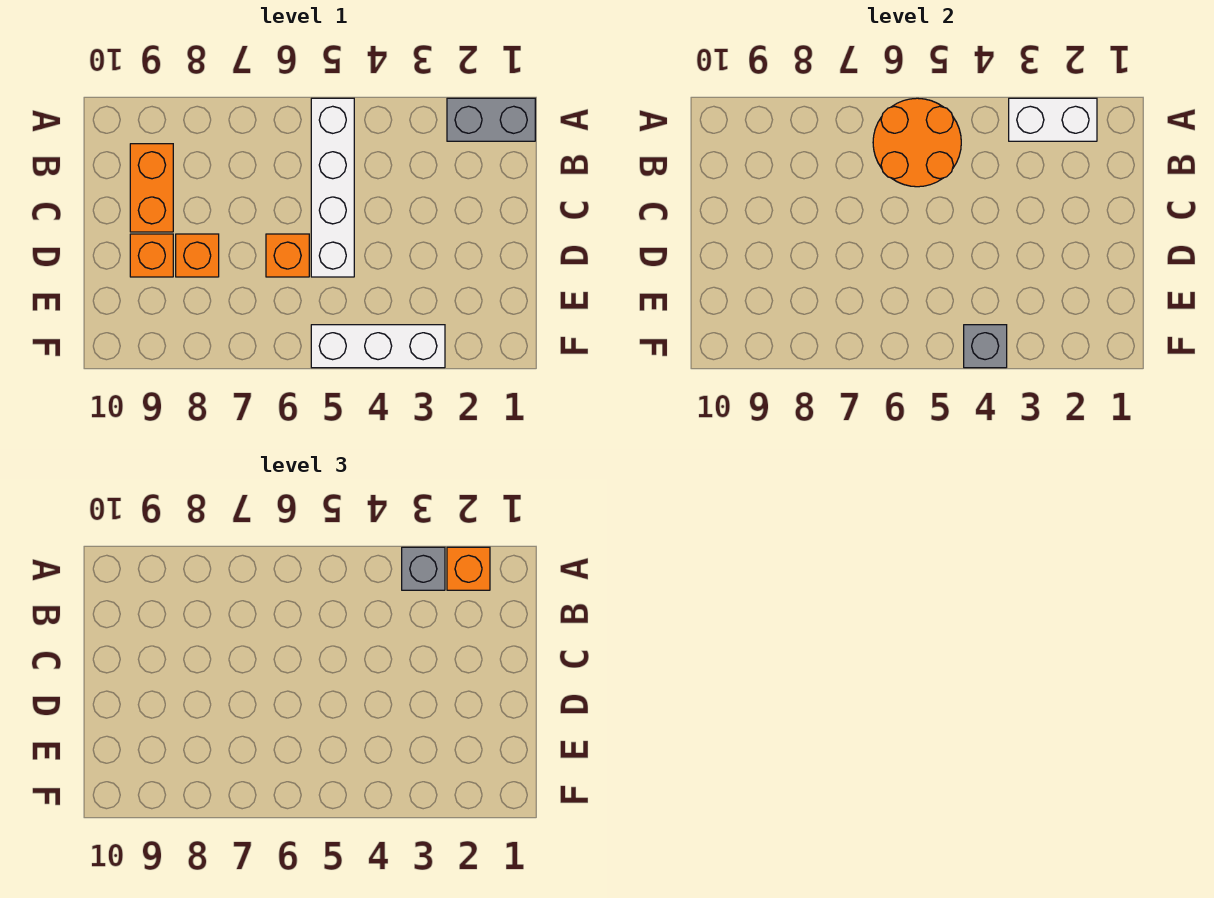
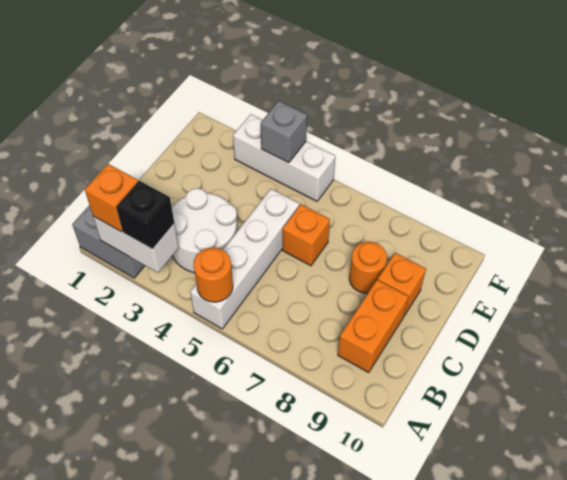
grey 1x1 brick [402,547,445,590] -> black 1x1 brick [116,181,174,249]
orange 2x2 round brick [873,98,961,187] -> orange 1x1 round brick [193,248,233,302]
none -> white 2x2 round brick [172,188,237,273]
orange 1x1 brick [176,234,219,277] -> orange 1x1 round brick [349,242,387,293]

